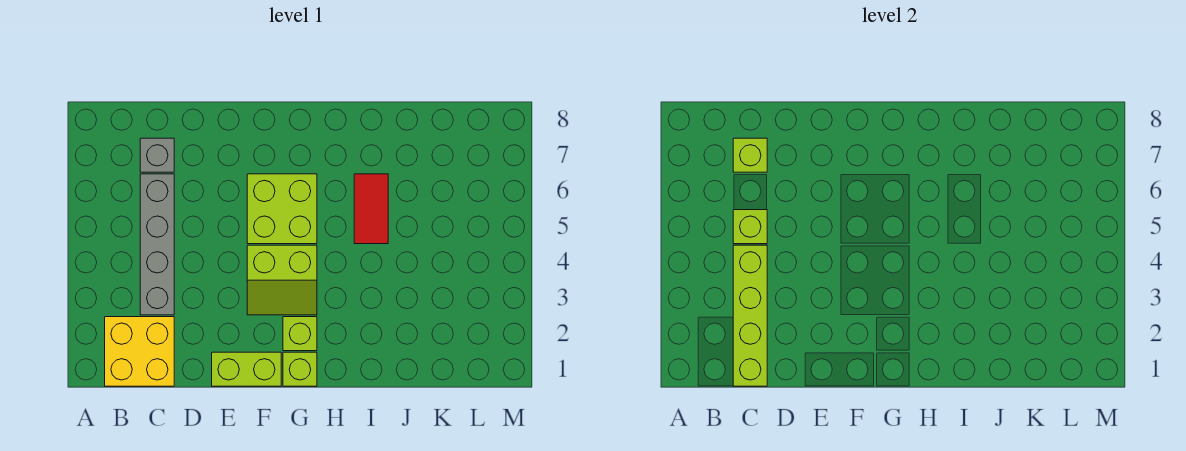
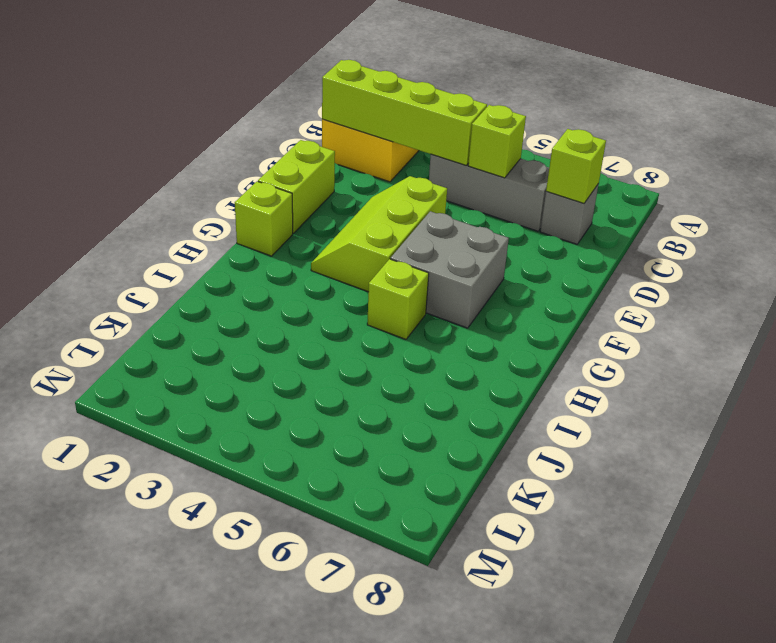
grey 1x4 brick [140,174,174,315] -> grey 1x3 brick [429,154,549,231]
lime 2x2 slope [247,245,317,315] -> lime 2x3 slope [311,176,447,292]
lime 2x2 brick [247,174,317,244] -> grey 2x2 brick [391,211,509,328]
lime 1x1 brick [283,317,317,351] -> lime 1x1 brick moved to [367,259,429,339]
red 1x2 tile [354,174,388,244] -> none

